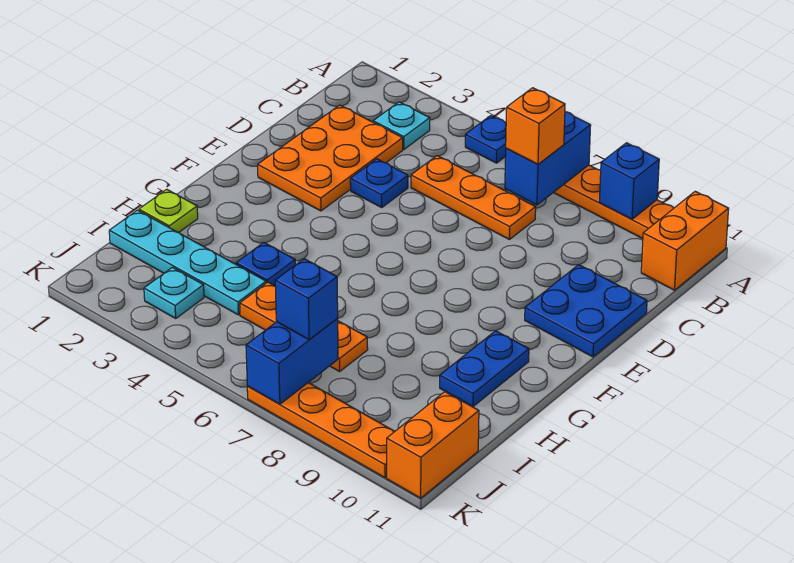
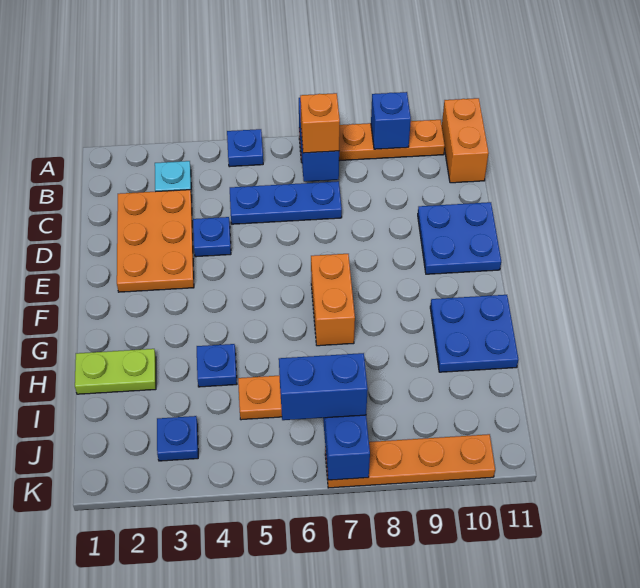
orange 1x3 plate [411,156,536,239] -> blue 1x3 plate [230,181,342,224]
blue 1x2 plate [440,331,529,406] -> blue 2x2 plate [430,295,518,372]
lime 1x1 plate [139,189,198,233] -> lime 1x2 plate [75,349,156,394]
cyan 1x4 plate [109,210,266,315] -> none
cyan 1x1 plate [144,267,204,318] -> blue 1x1 plate [157,416,198,461]
blue 1x1 brick [275,259,338,340] -> blue 1x2 brick [279,353,368,420]
orange 1x2 brick [387,392,479,498] -> orange 1x2 brick moved to [311,254,355,346]

